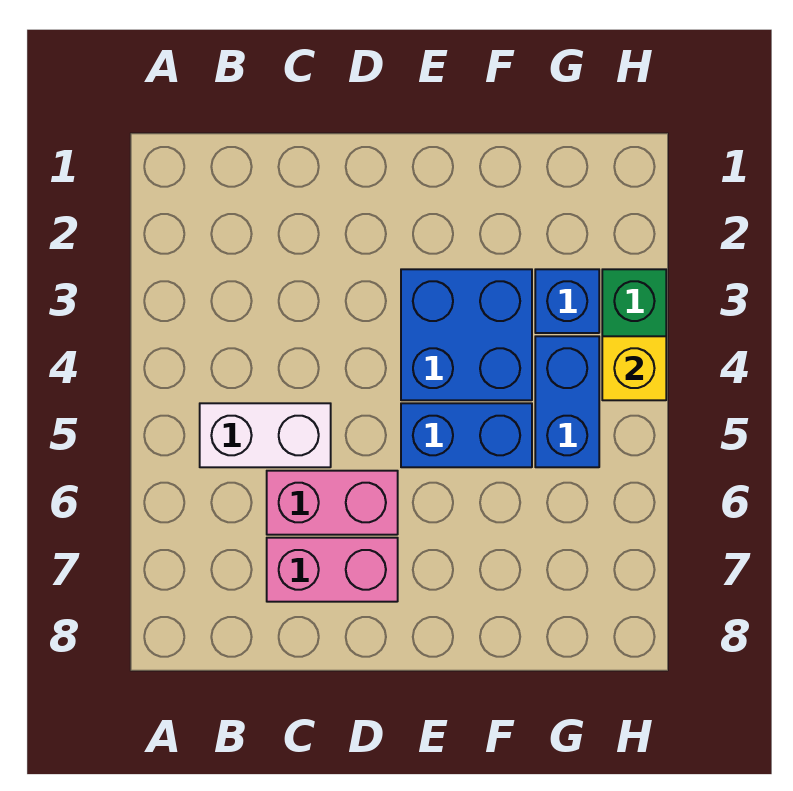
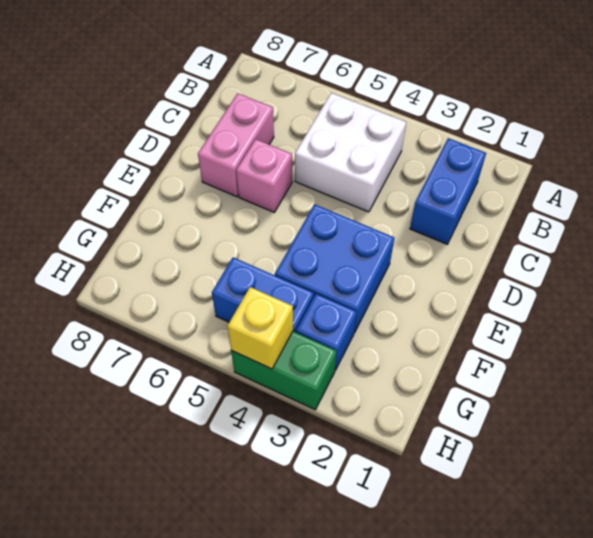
white 1x2 brick [200,403,331,467] -> white 2x2 brick [295,93,406,212]
pink 1x2 brick [267,471,398,535] -> pink 1x1 brick [236,139,292,212]
blue 1x2 brick [401,403,532,467] -> blue 1x2 brick moved to [410,138,486,244]

